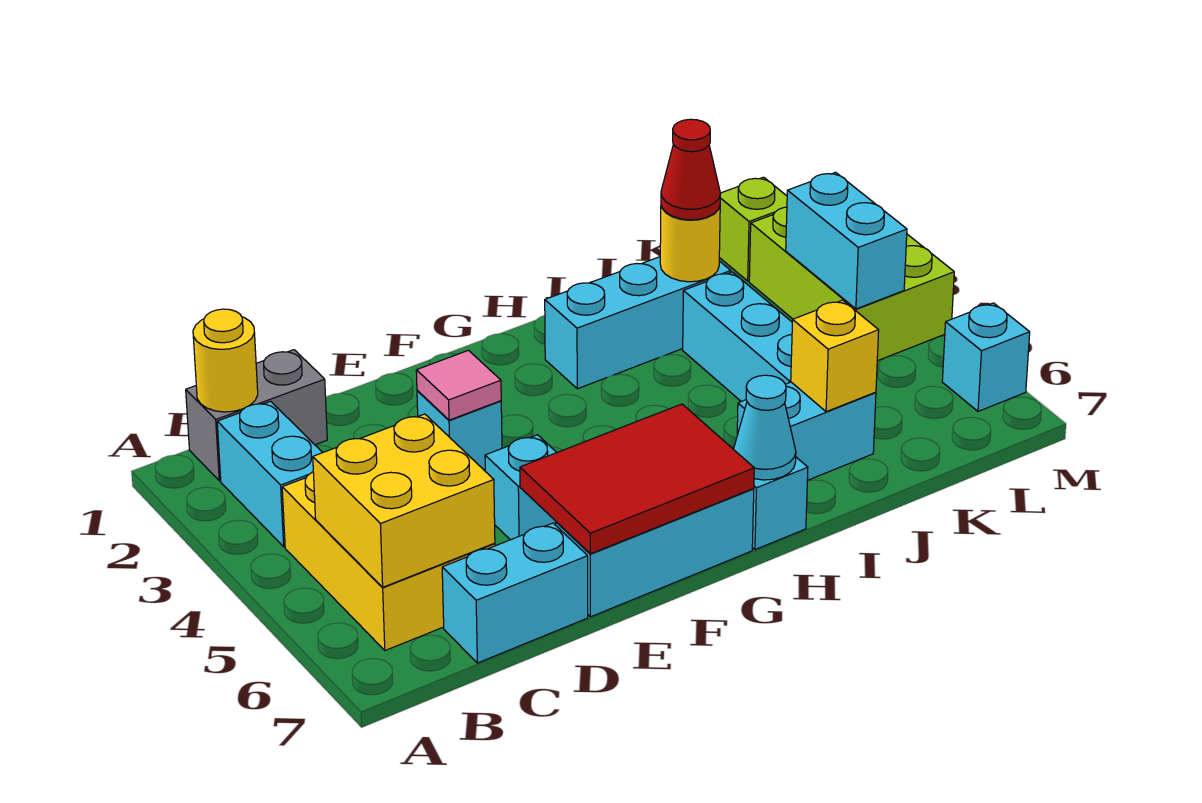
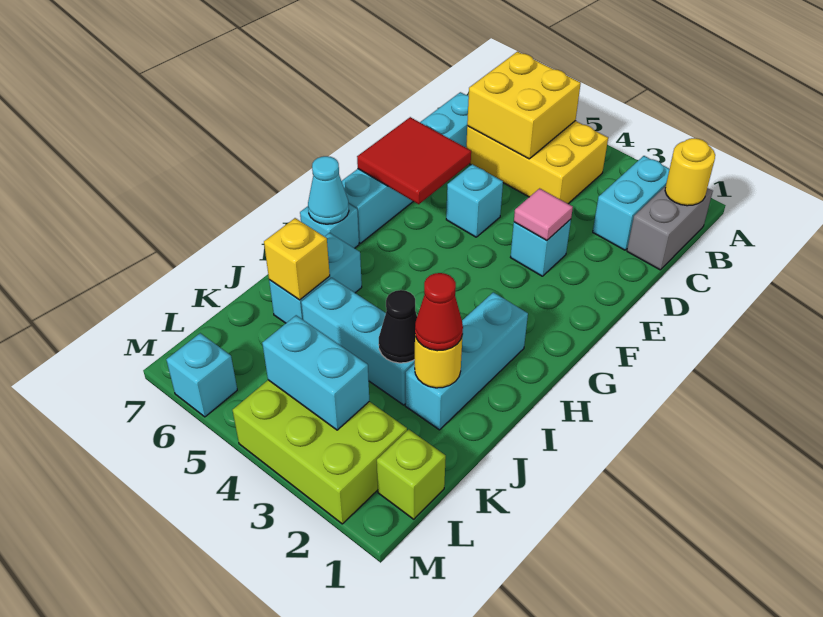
cyan 1x2 brick [217,401,323,547] -> cyan 1x2 brick turned to [593,156,669,250]
red 2x3 tile [520,404,754,554] -> red 2x2 tile [357,117,471,204]
none -> black 1x1 cone [379,290,417,363]

